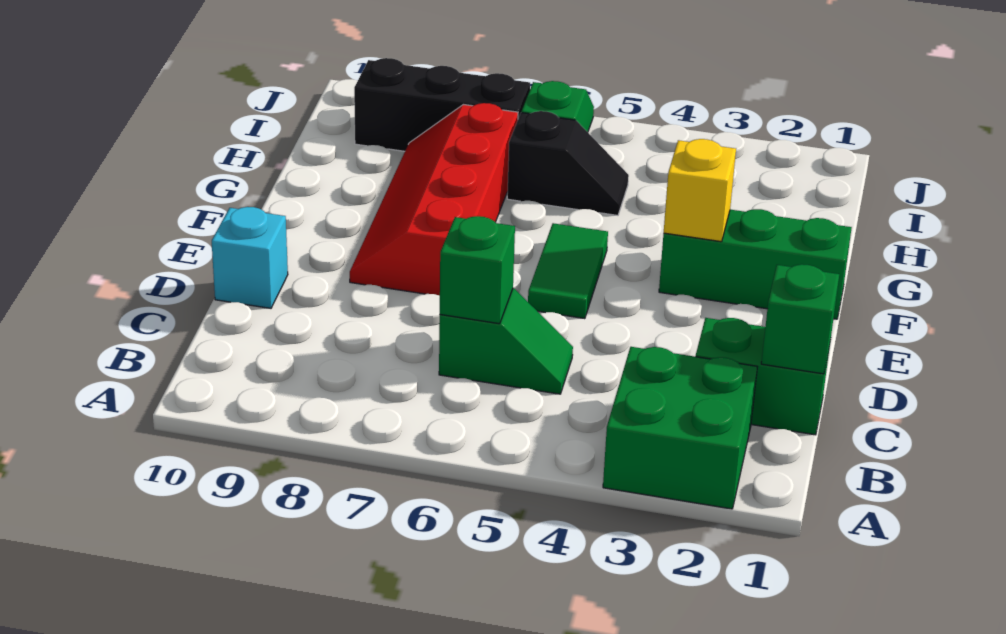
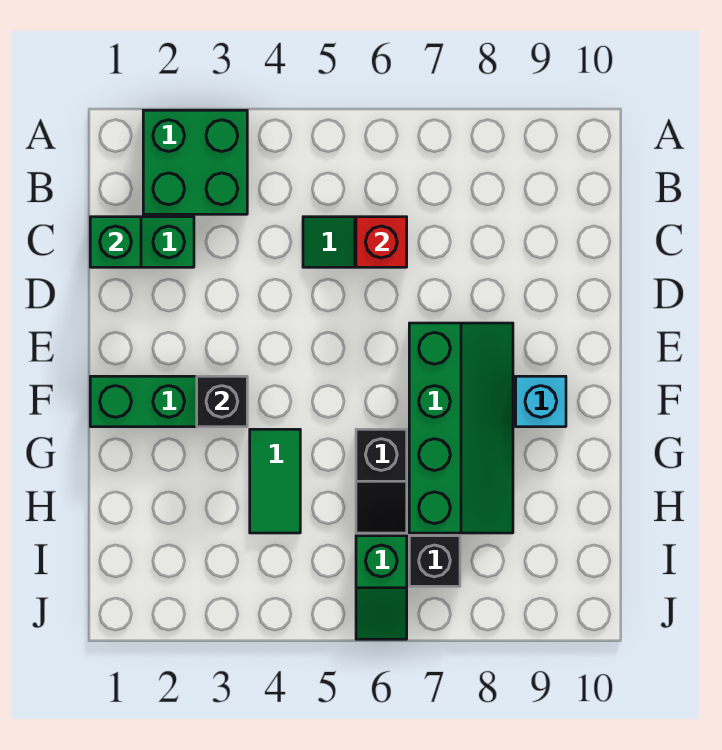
green 1x1 brick [440,216,515,324] -> red 1x1 brick [356,217,407,267]
cyan 1x1 brick [212,207,288,308] -> cyan 1x1 brick moved to [516,376,566,427]
green 1x2 tile [528,223,608,319] -> green 1x2 tile moved to [250,429,300,533]
red 2x4 slope [350,103,518,296] -> green 2x4 slope [409,323,513,533]
yellow 1x1 brick [664,139,736,242] -> black 1x1 brick [197,376,247,427]
black 1x2 slope [507,111,629,215] -> black 1x2 slope turned to [356,429,407,533]
black 1x3 brick [354,58,530,151] -> black 1x1 brick [409,536,460,586]

